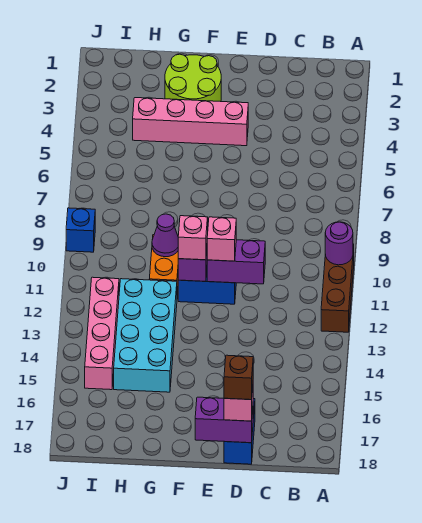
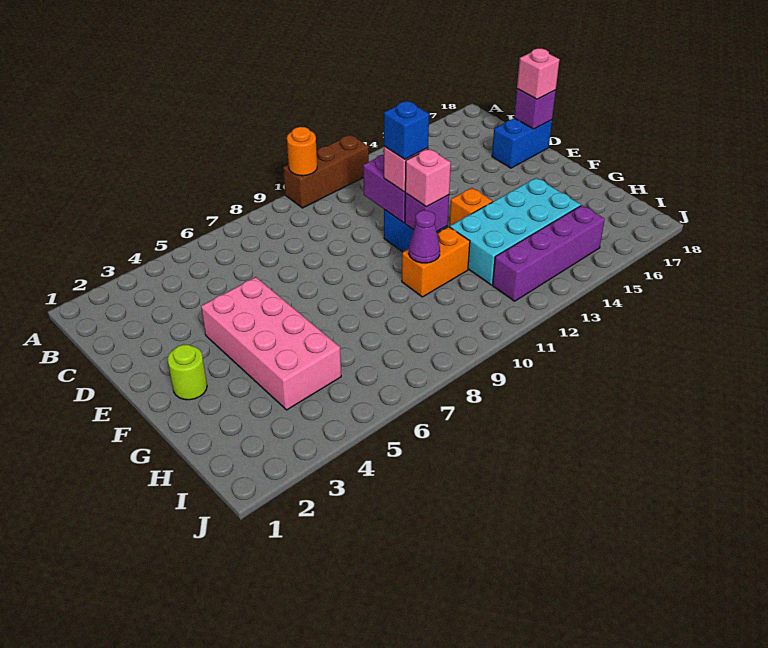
purple 1x1 round brick [325,222,353,265] -> orange 1x1 round brick [287,127,317,176]
purple 1x2 brick [195,397,253,443] -> purple 1x1 brick [514,89,556,129]
brown 1x1 brick [224,355,253,400] -> none
pink 1x4 brick [133,98,248,146] -> pink 2x4 brick [201,277,341,410]
lime 2x2 round brick [165,54,221,102] -> lime 1x1 round brick [167,345,207,400]
none -> orange 1x1 brick [449,188,493,227]
pink 1x4 brick [85,277,119,390] -> purple 1x4 brick [493,205,605,301]
blue 1x1 brick [66,208,95,252] -> blue 1x1 brick moved to [384,101,429,159]

